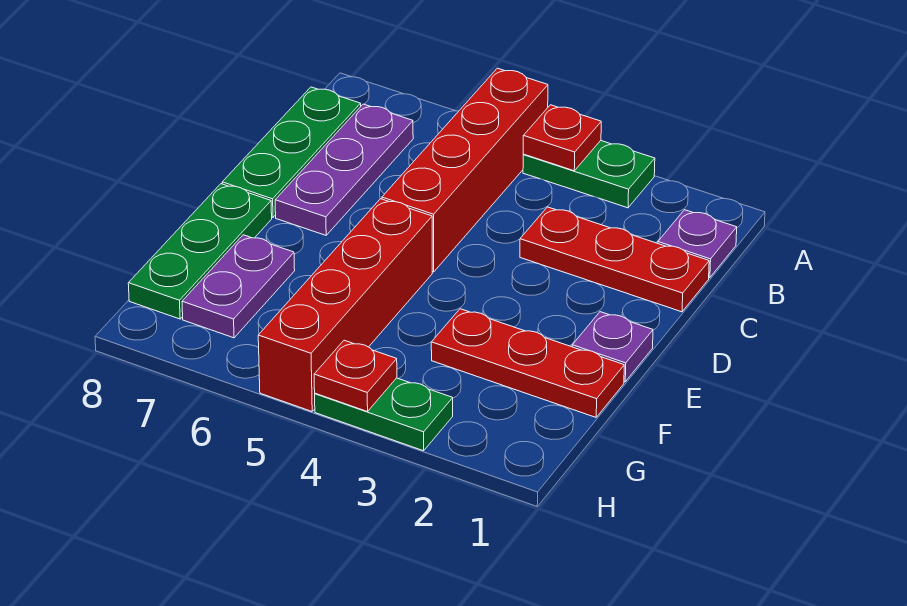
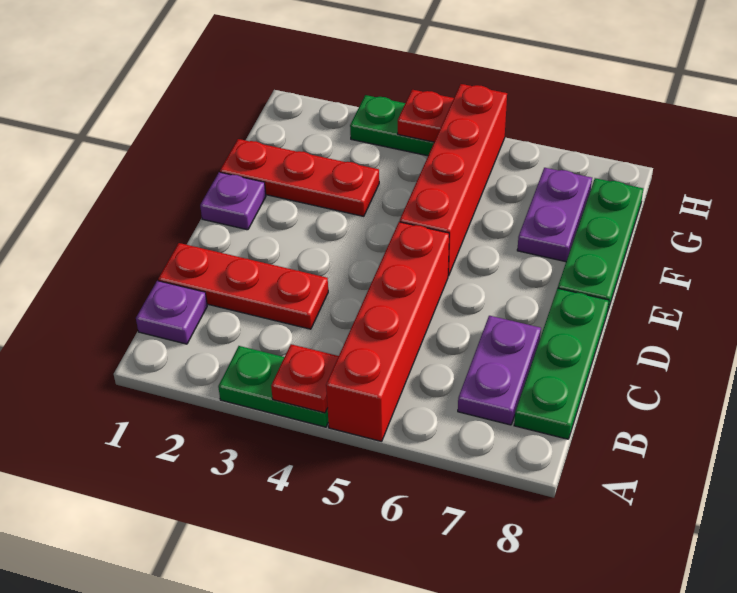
purple 1x3 plate [275,104,413,235] -> purple 1x2 plate [458,316,541,425]

